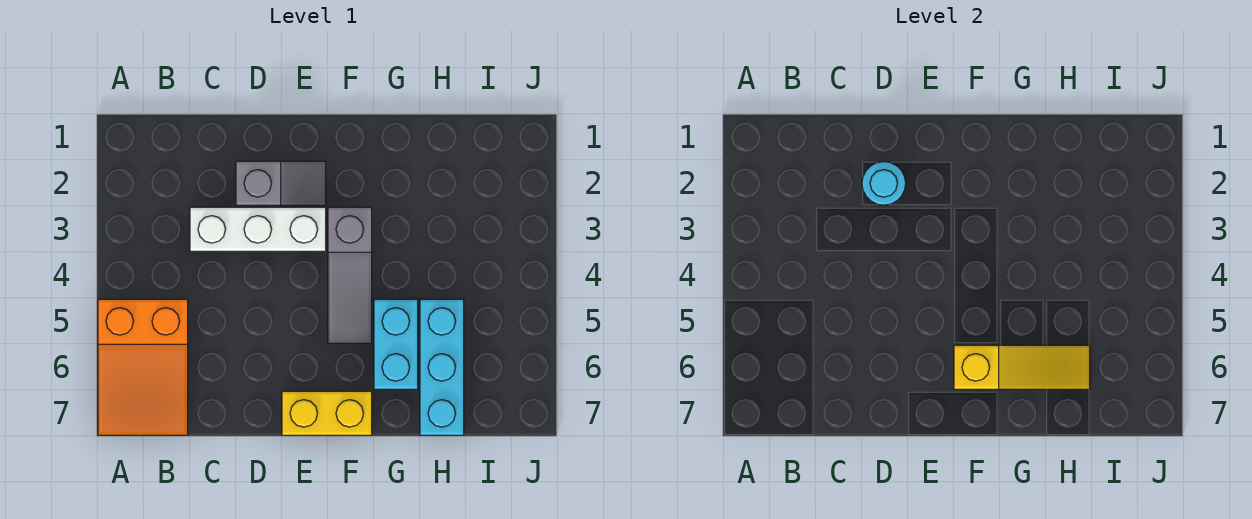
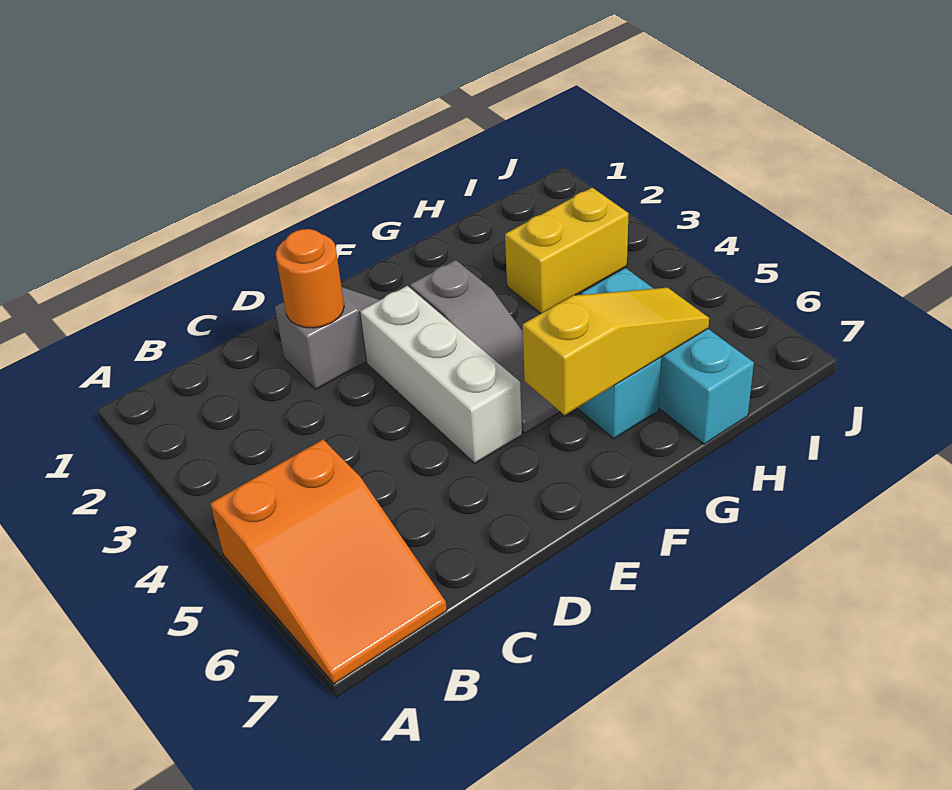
white 1x3 brick [190,207,326,251] -> white 1x3 brick turned to [360,286,522,463]
cyan 1x1 round brick [862,162,906,205] -> orange 1x1 round brick [276,229,344,328]
yellow 1x2 brick [282,391,372,435] -> yellow 1x2 brick moved to [505,188,629,313]

